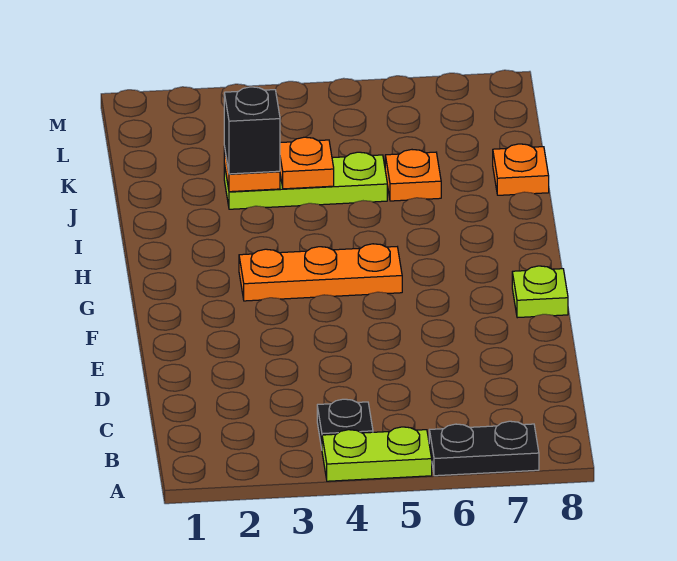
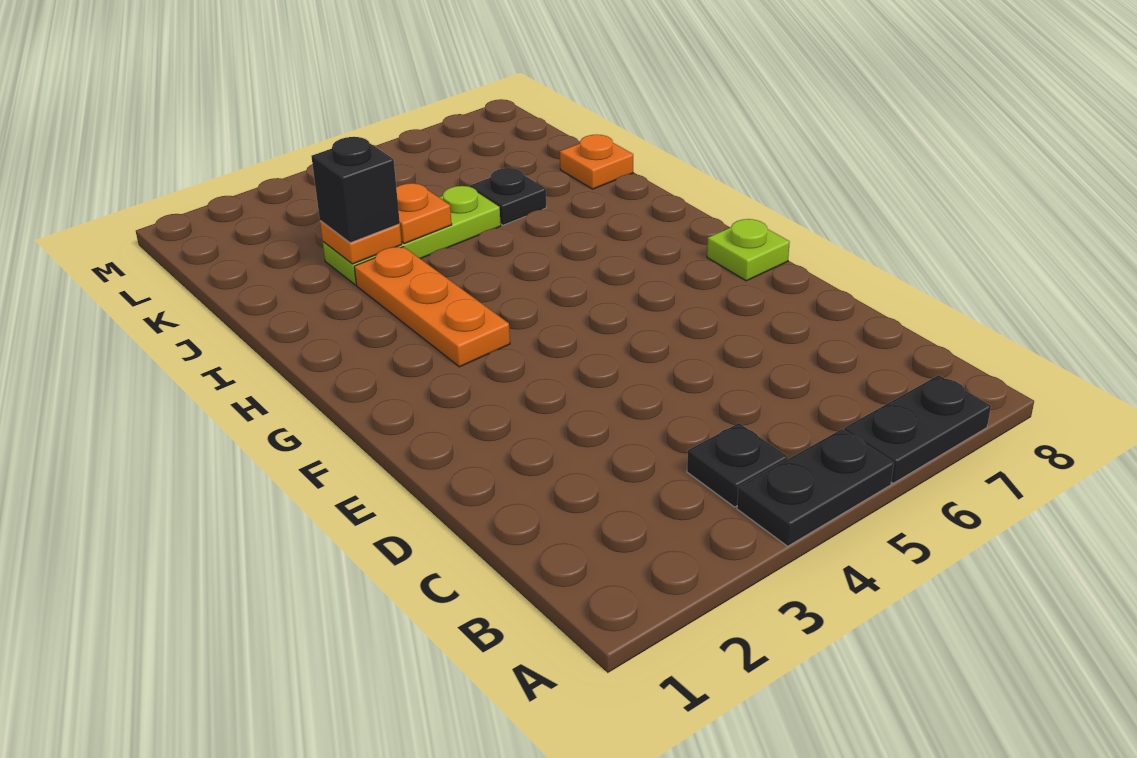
lime 1x2 plate [322,427,432,481] -> black 1x2 plate [737,429,894,546]
orange 1x3 plate [239,244,402,301] -> orange 1x3 plate turned to [354,247,510,367]
orange 1x1 plate [385,150,441,201] -> black 1x1 plate [470,168,546,225]

